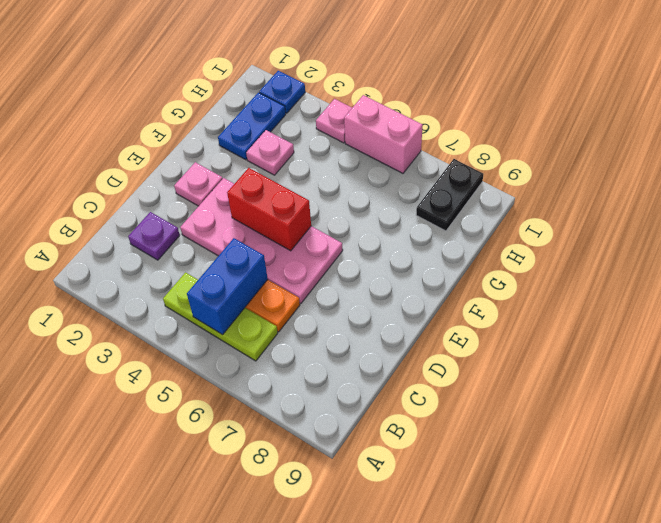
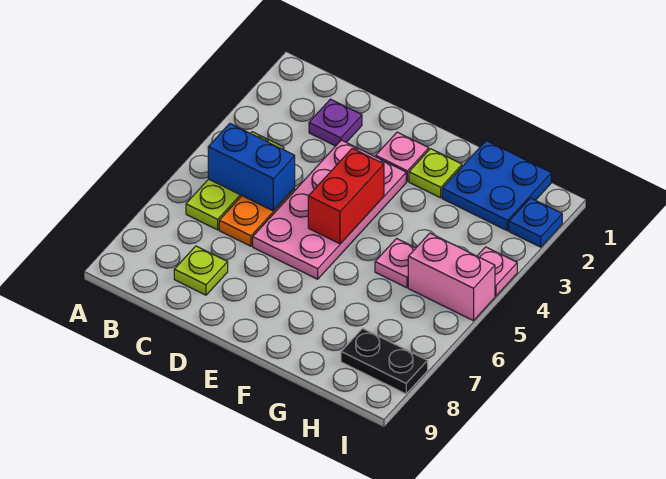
none -> lime 1x1 plate [174,246,228,295]
none -> lime 1x1 plate [409,149,462,198]
blue 1x2 plate [218,93,286,160] -> blue 2x2 plate [442,141,551,231]
pink 1x1 plate [246,130,294,175] -> pink 1x1 plate moved to [375,239,416,288]
pink 1x2 brick [344,95,423,173] -> pink 1x2 brick turned to [408,233,495,321]

